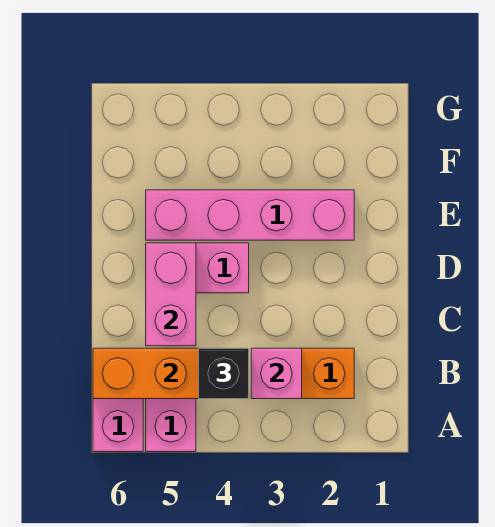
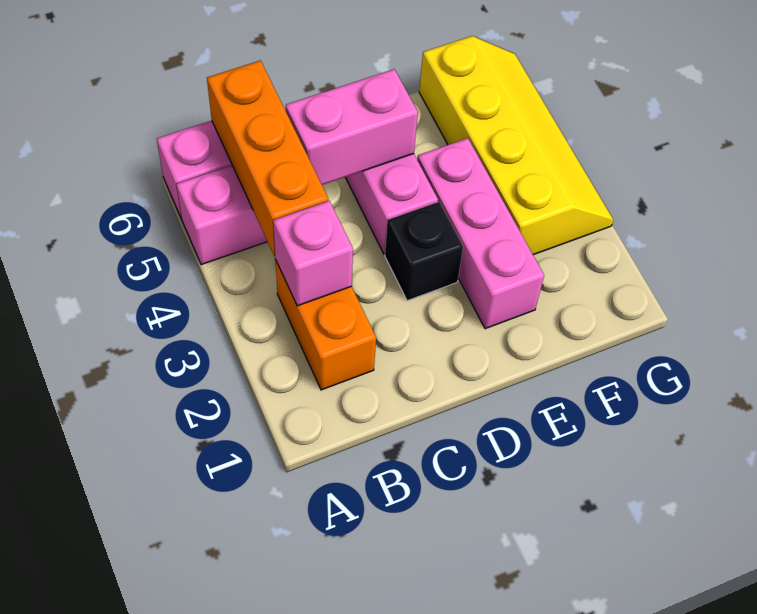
black 1x1 brick [199,348,249,399] -> black 1x1 brick moved to [385,202,463,301]
pink 1x4 brick [146,190,354,240] -> pink 1x3 brick [417,138,544,329]
none -> yellow 2x4 slope [419,36,613,255]

